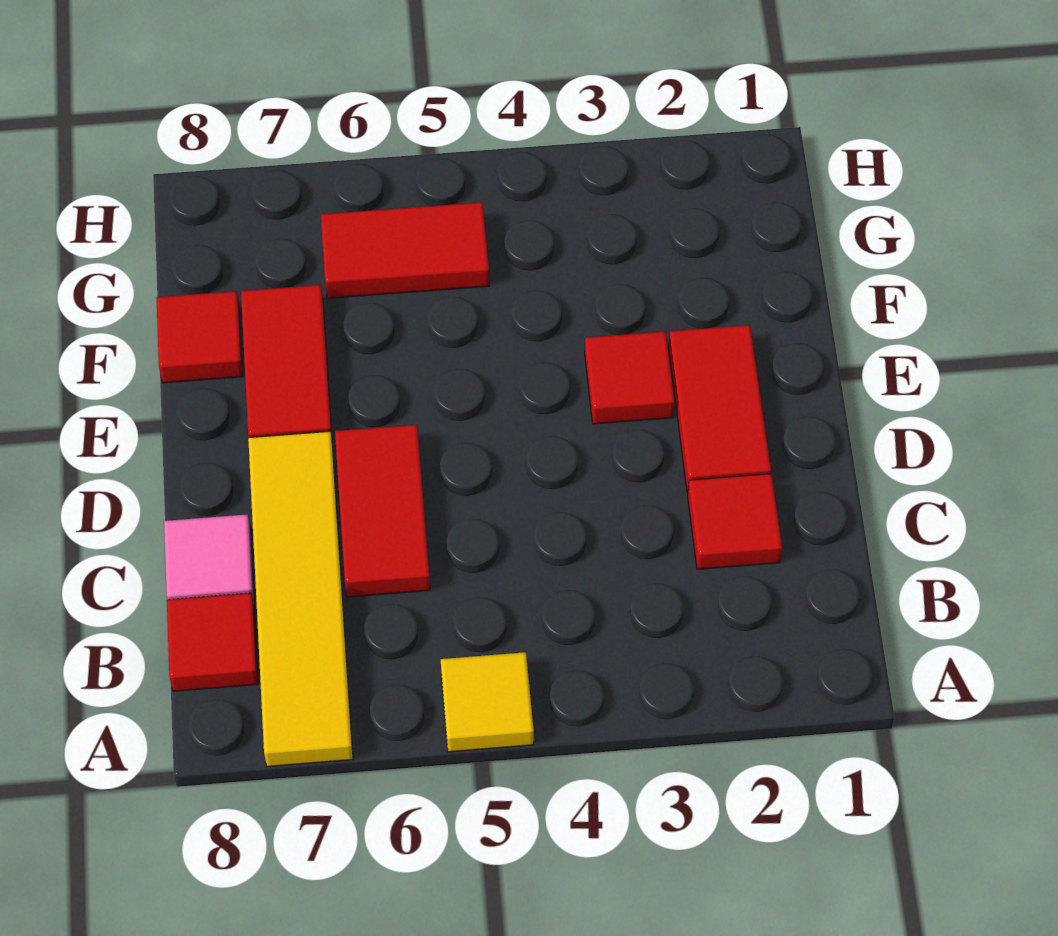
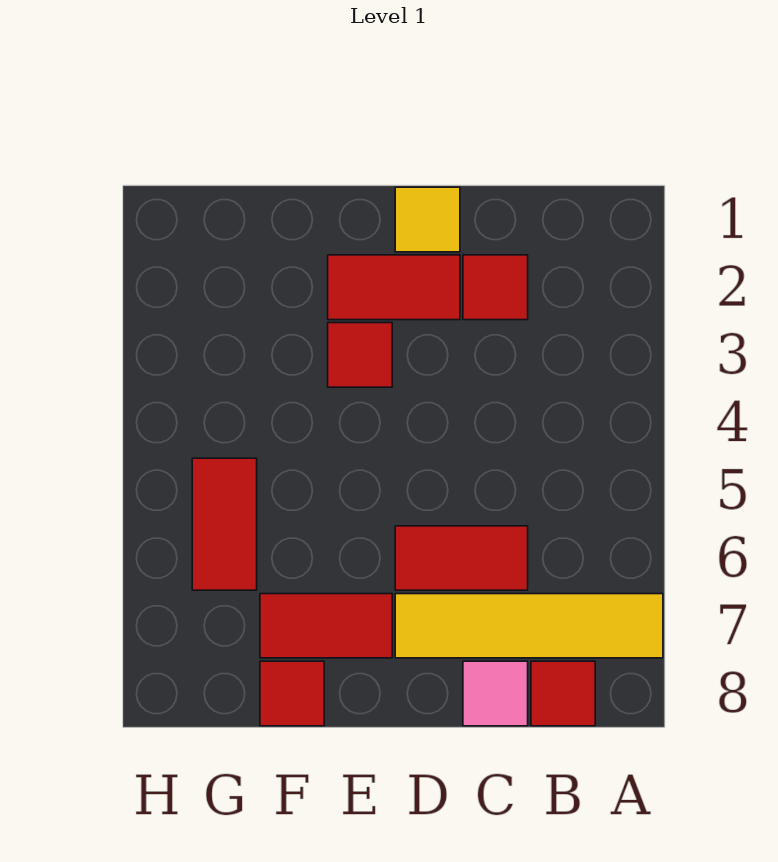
yellow 1x1 tile [441,652,534,752] -> yellow 1x1 tile moved to [395,187,460,252]

